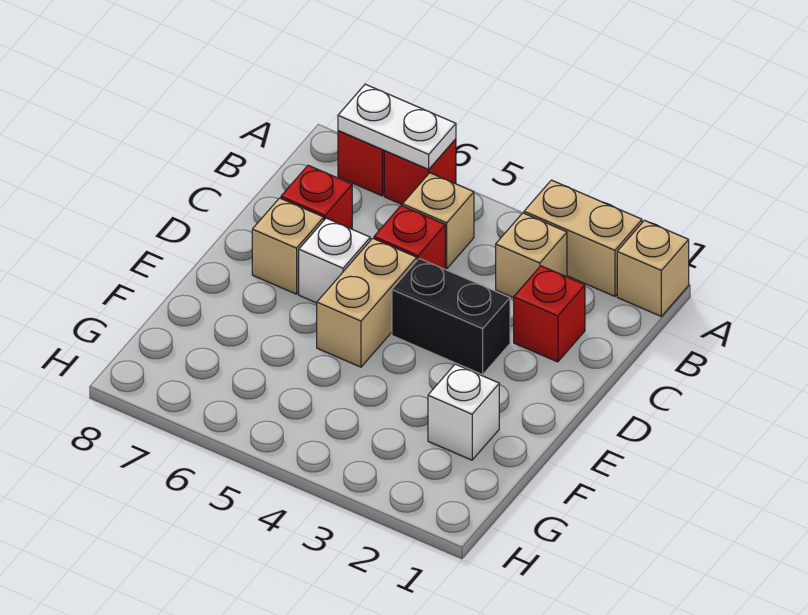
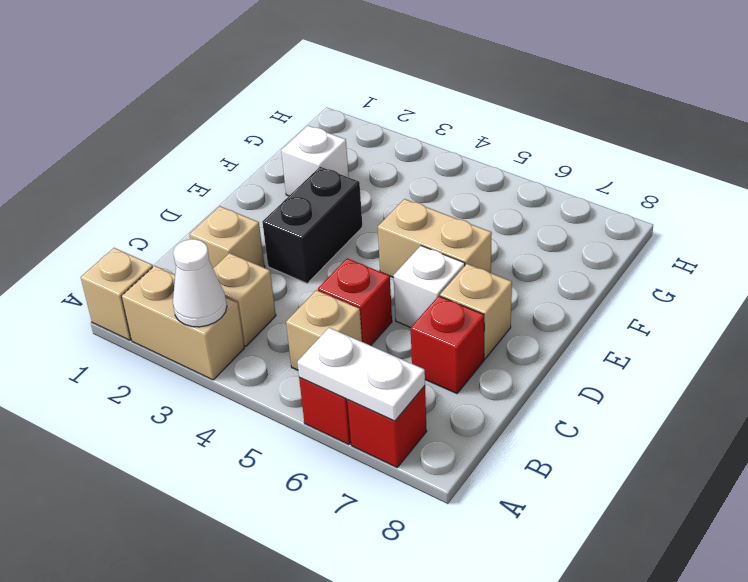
none -> white 1x1 cone [173,239,227,327]
red 1x1 brick [514,266,585,362] -> tan 1x1 brick [190,206,265,268]
black 1x2 brick [392,258,510,375] -> black 1x2 brick turned to [262,167,362,283]
tan 1x2 brick [317,238,417,367] -> tan 1x2 brick turned to [378,199,492,278]

